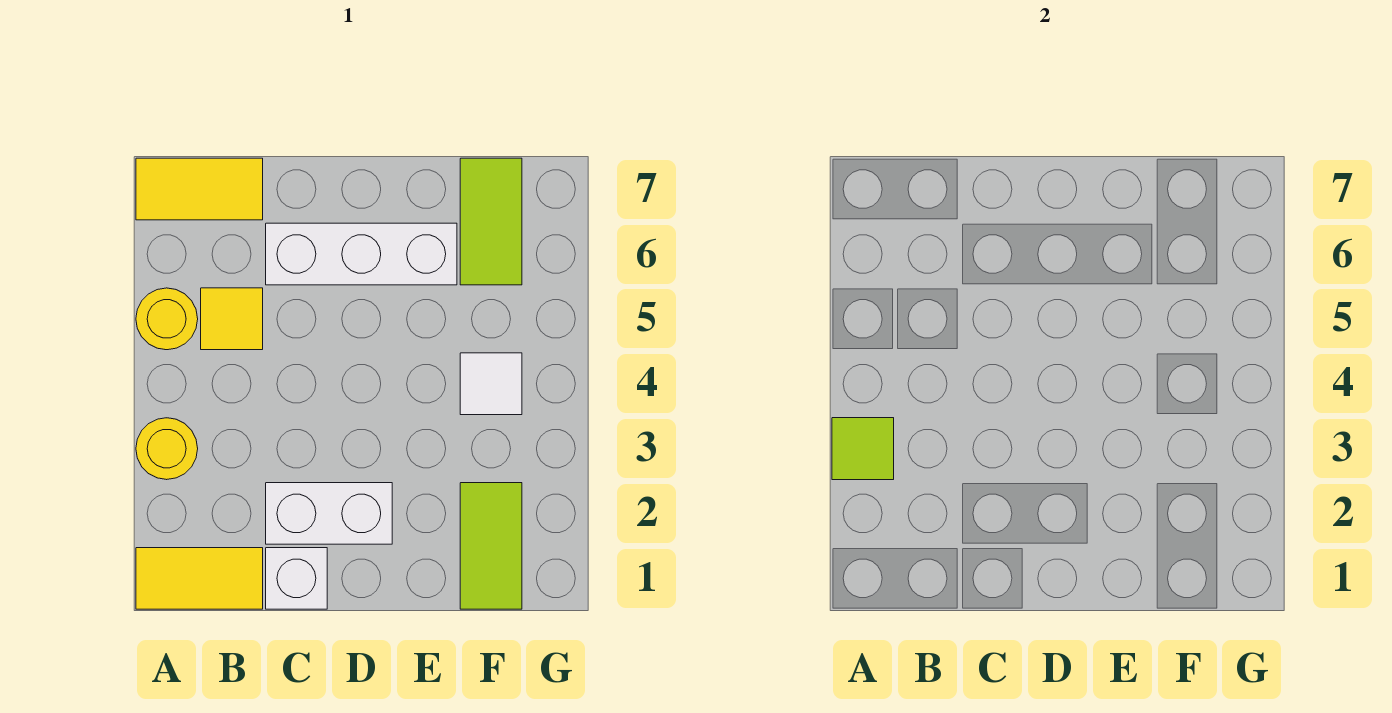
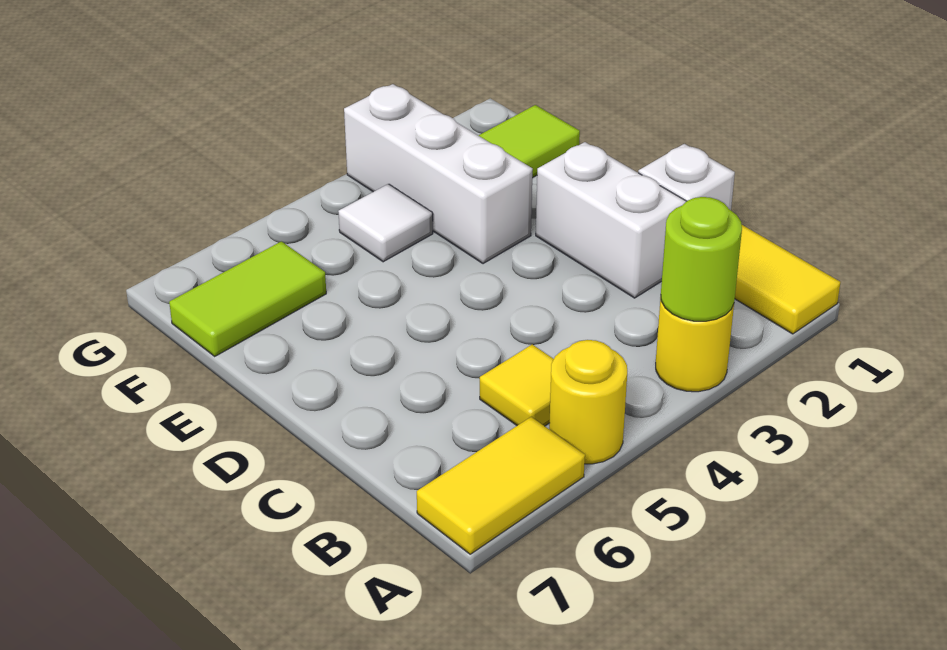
lime 1x1 tile [832,418,894,480] -> lime 1x1 round brick [661,197,742,321]
yellow 1x2 tile [136,158,263,220] -> yellow 1x2 tile turned to [417,417,585,554]
white 1x3 brick [266,223,457,285] -> white 1x3 brick moved to [344,84,533,264]

